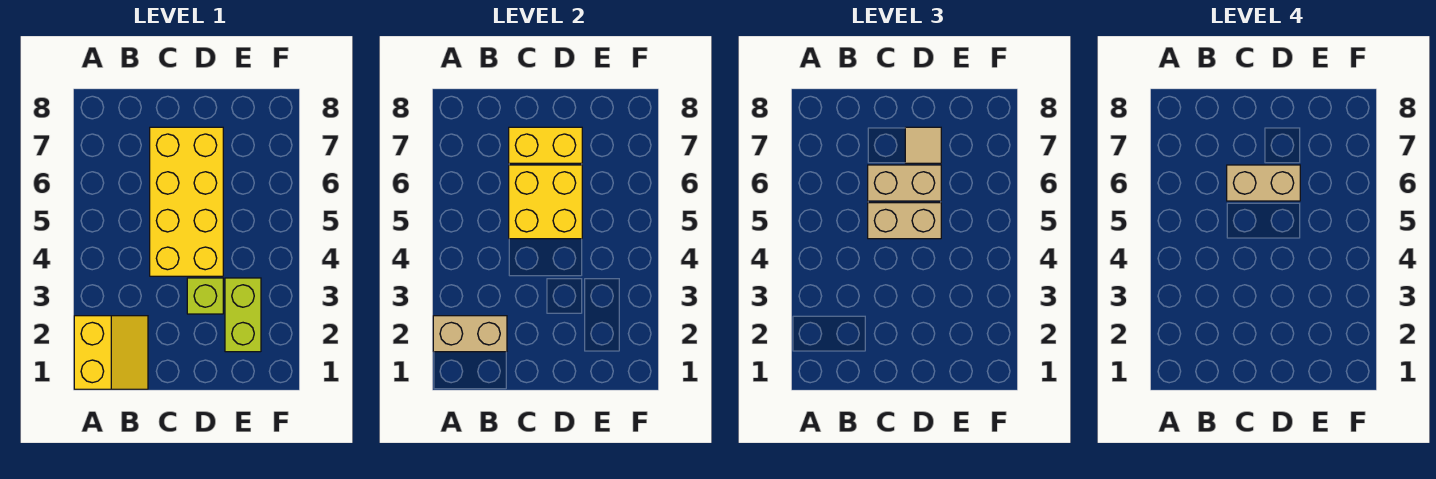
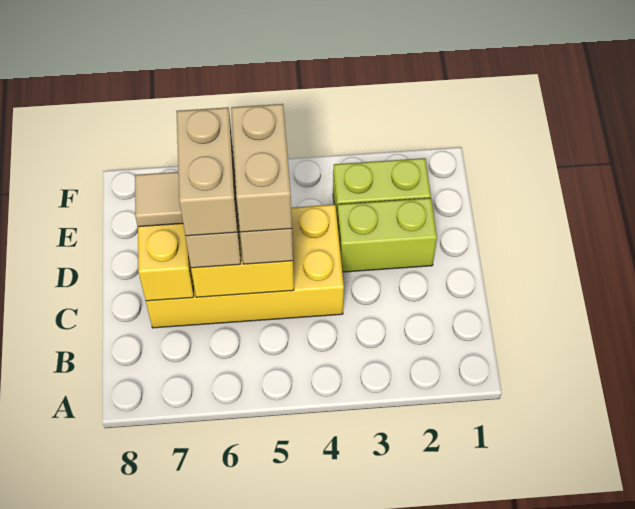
yellow 2x2 slope [74,316,148,389] -> none
tan 1x2 brick [433,316,507,352] -> tan 1x2 brick moved to [231,104,292,232]
lime 1x1 brick [187,278,223,314] -> lime 1x2 brick [337,198,437,272]

